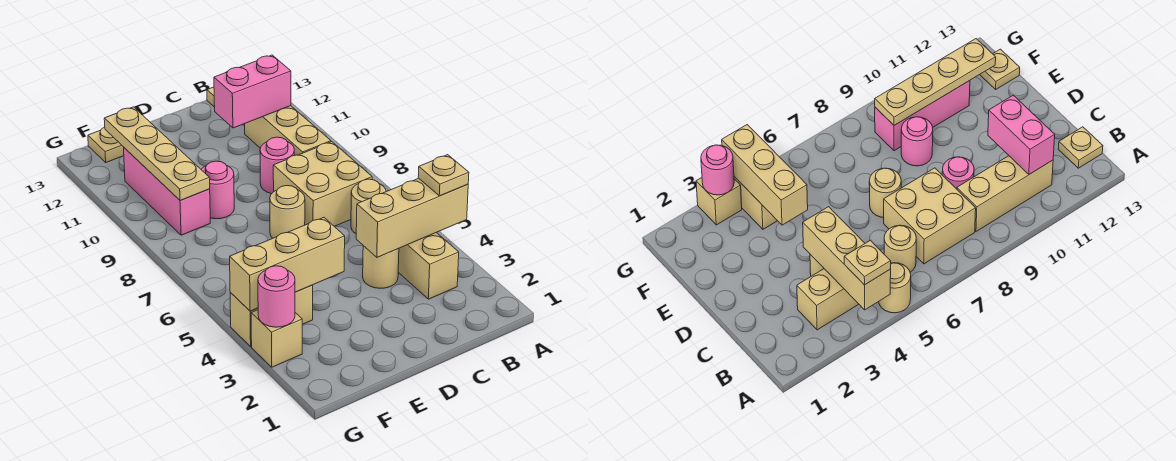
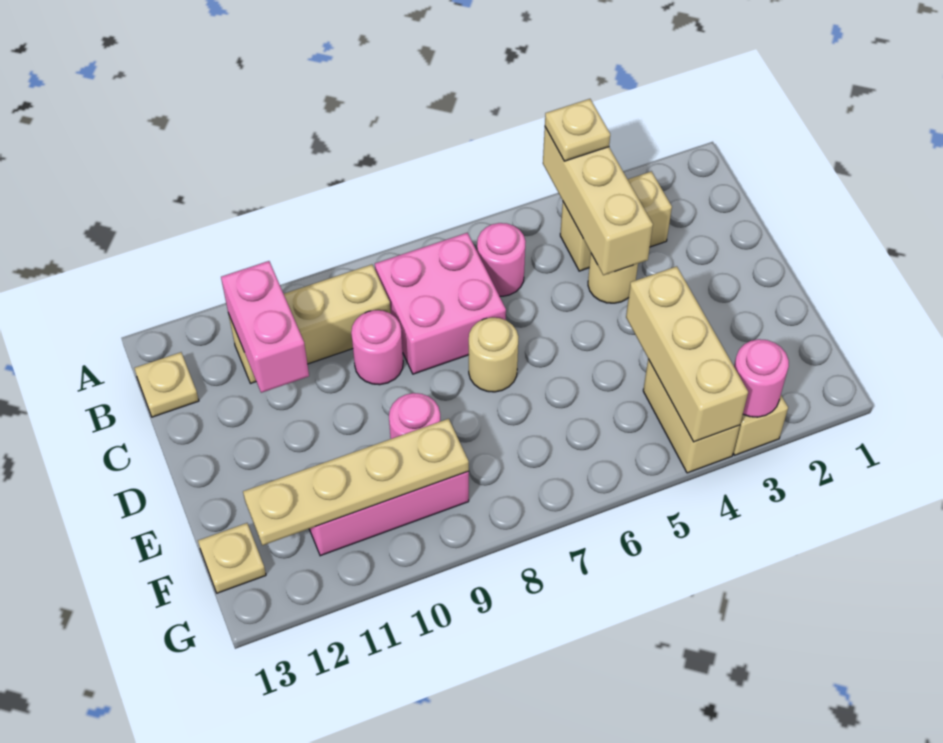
tan 1x1 round brick [879,263,911,313] -> none
tan 1x1 round brick [351,179,386,233] -> pink 1x1 round brick [477,223,526,296]
tan 2x2 brick [273,142,372,226] -> pink 2x2 brick [375,233,506,374]

